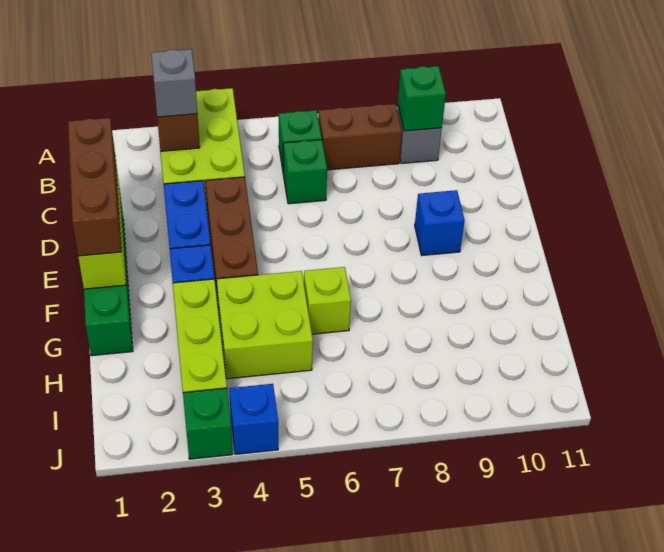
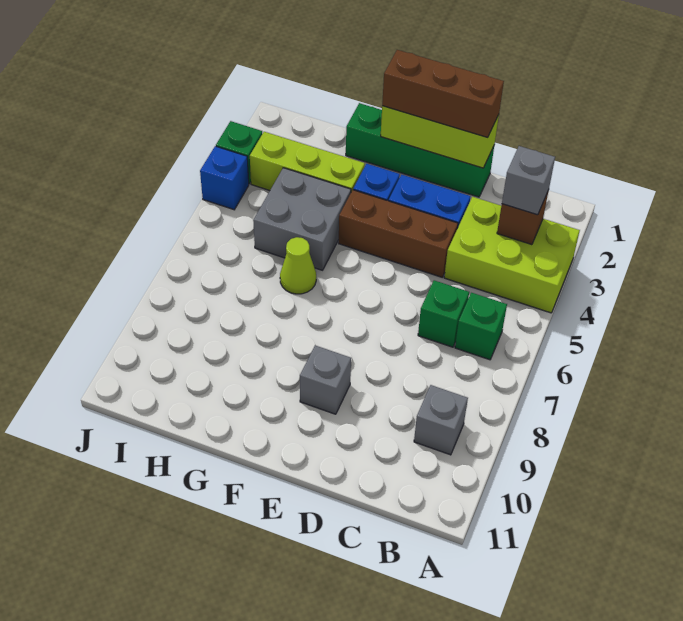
brown 1x2 brick [318,104,402,170] -> none
green 1x1 brick [398,66,446,131] -> none
blue 1x1 brick [415,190,465,256] -> grey 1x1 brick [300,345,351,414]
lime 2x2 brick [217,271,313,379] -> grey 2x2 brick [253,168,351,270]
lime 1x1 brick [304,267,351,334] -> lime 1x1 cone [280,237,316,294]

